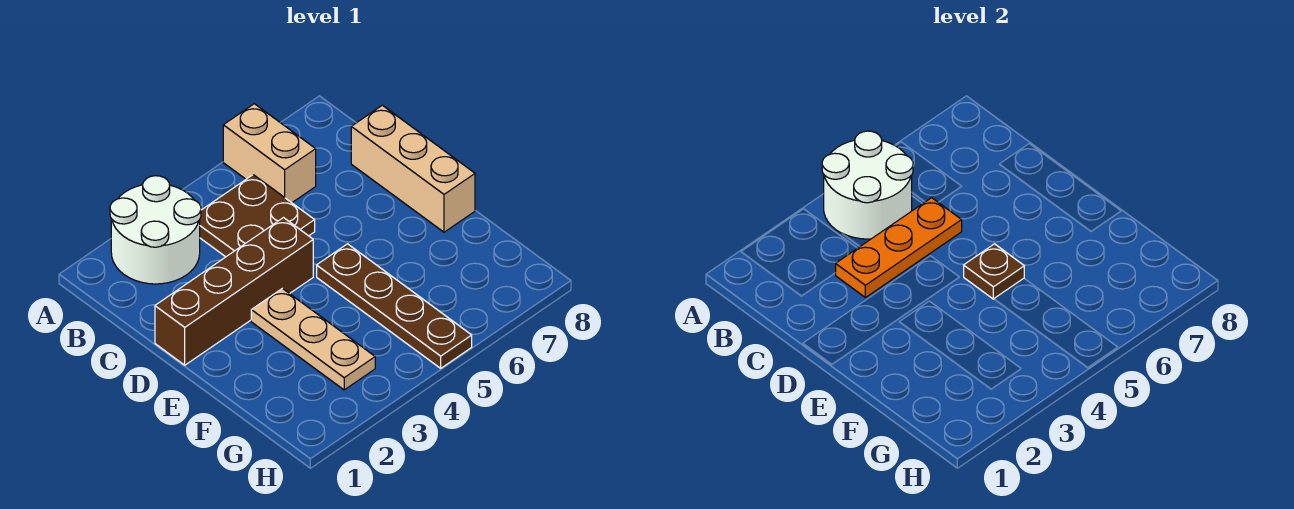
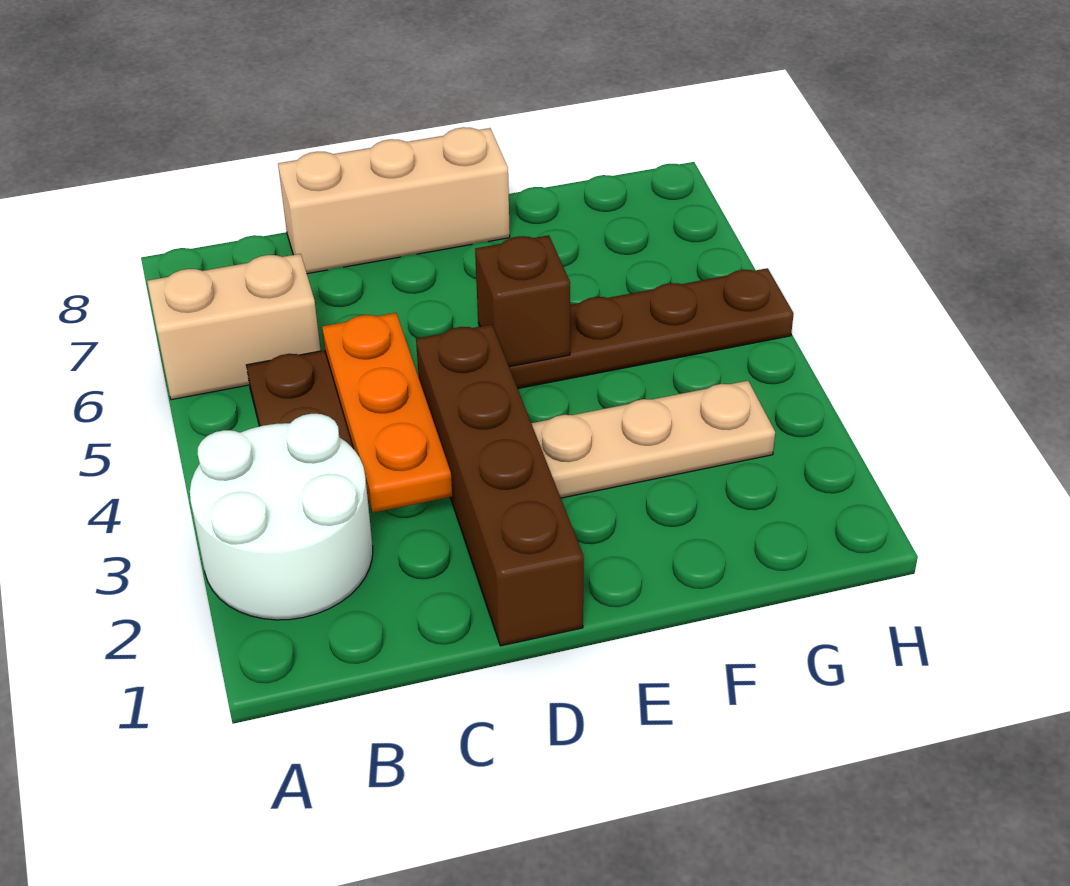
white 2x2 round brick [822,131,913,239] -> none
brown 1x1 plate [964,244,1024,299] -> brown 1x1 brick [475,235,570,367]

